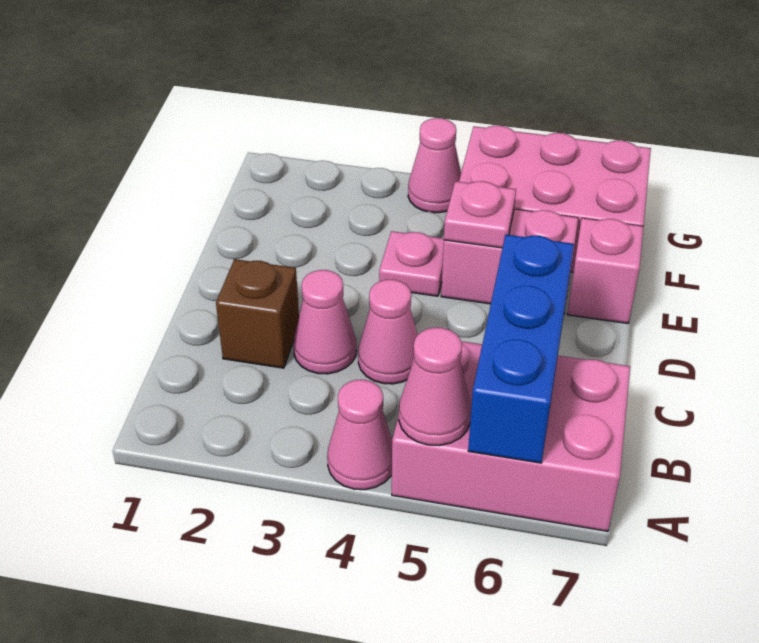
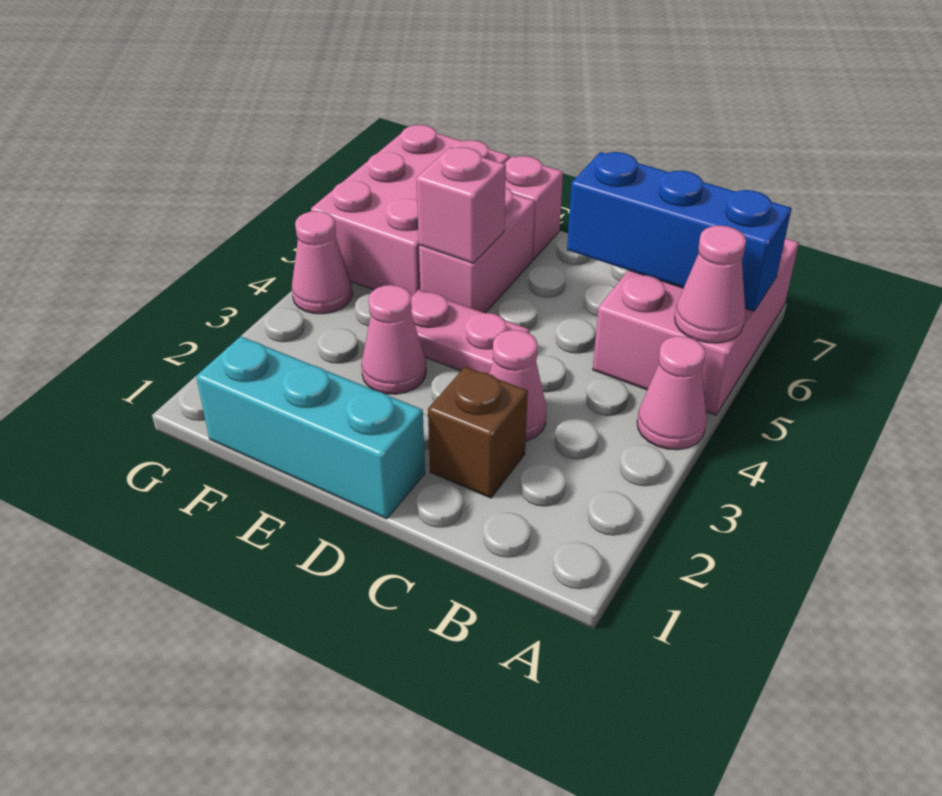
pink 1x1 cone [358,280,418,384] -> pink 1x1 cone moved to [361,285,426,394]
none -> cyan 1x3 brick [196,336,425,519]
pink 1x1 plate [379,231,444,296] -> pink 1x2 plate [411,290,530,374]
pink 1x1 plate [444,181,516,248] -> pink 1x1 brick [416,147,506,263]

